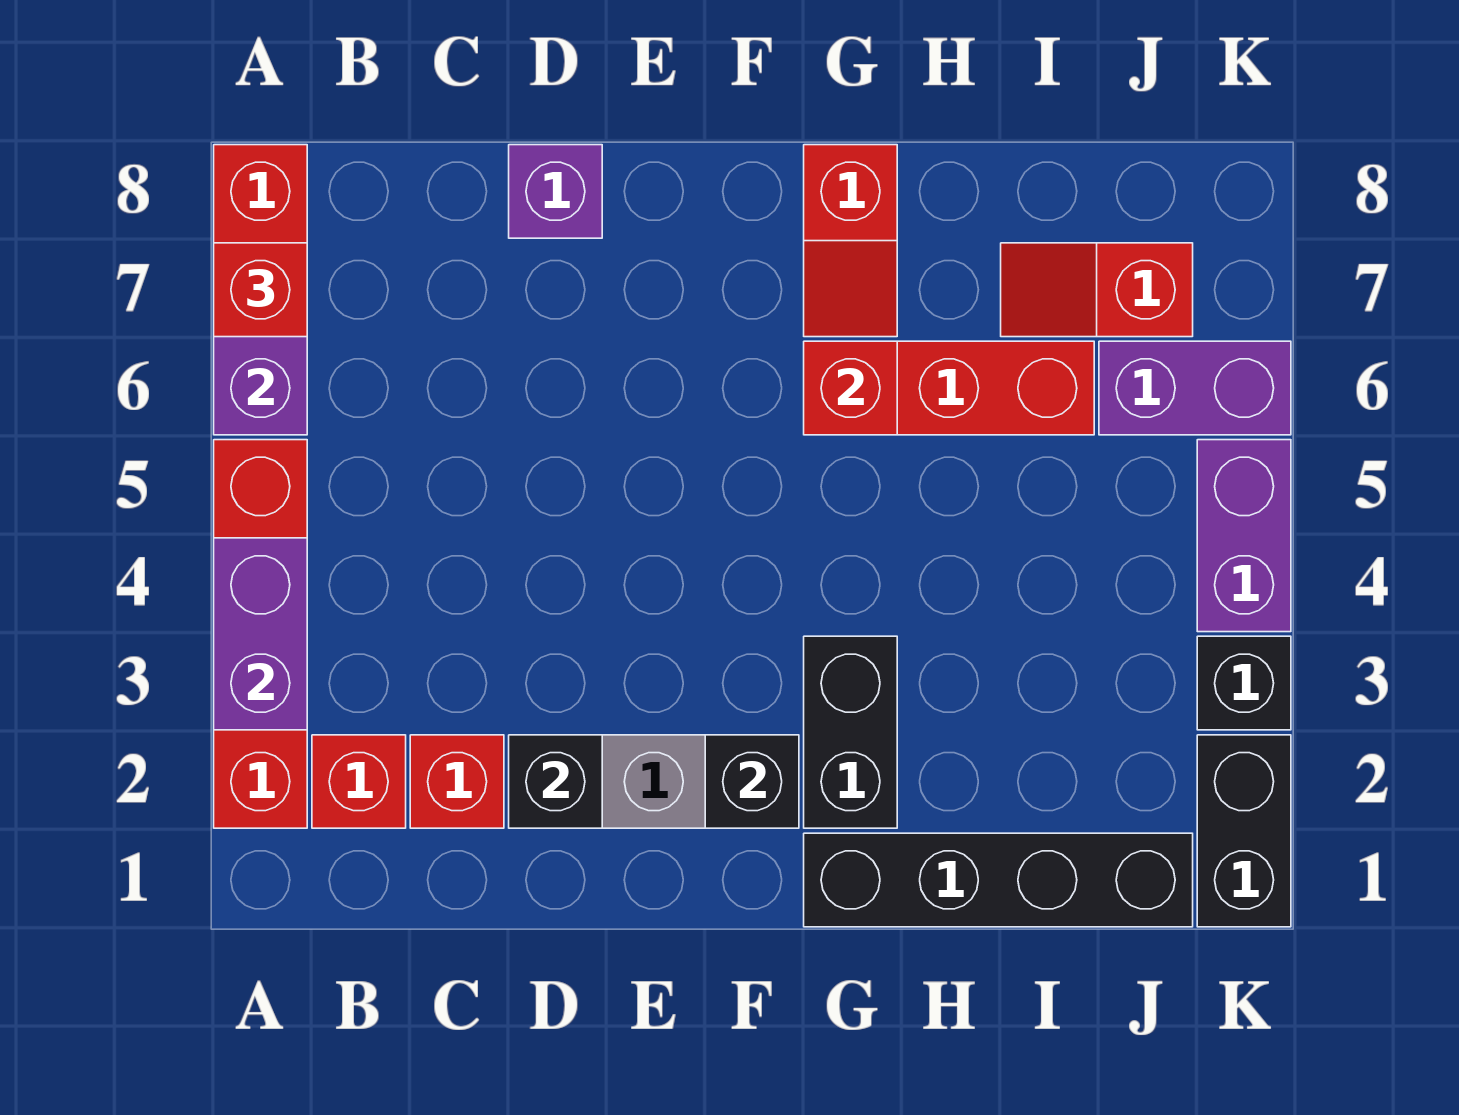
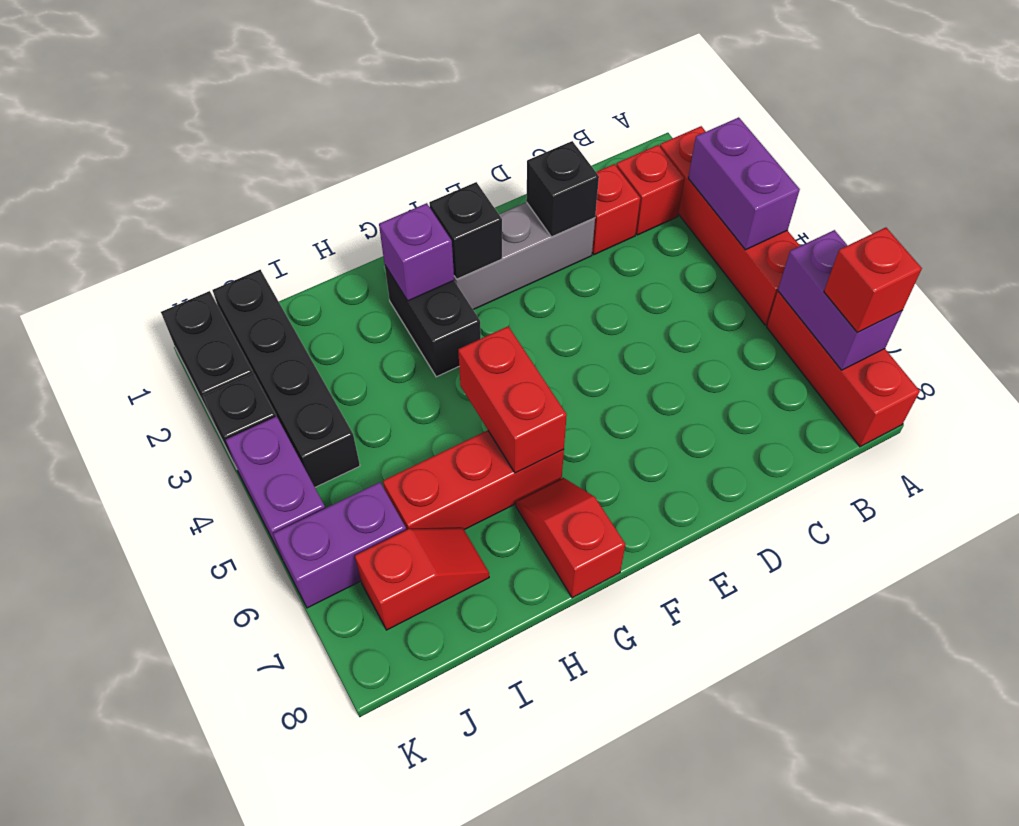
purple 1x1 brick [509,145,602,238] -> purple 1x1 brick moved to [379,203,454,301]
black 1x4 brick [804,833,1193,927] -> black 1x4 brick turned to [212,270,360,487]
red 1x1 brick [804,341,897,435] -> red 1x2 brick [458,326,567,473]

